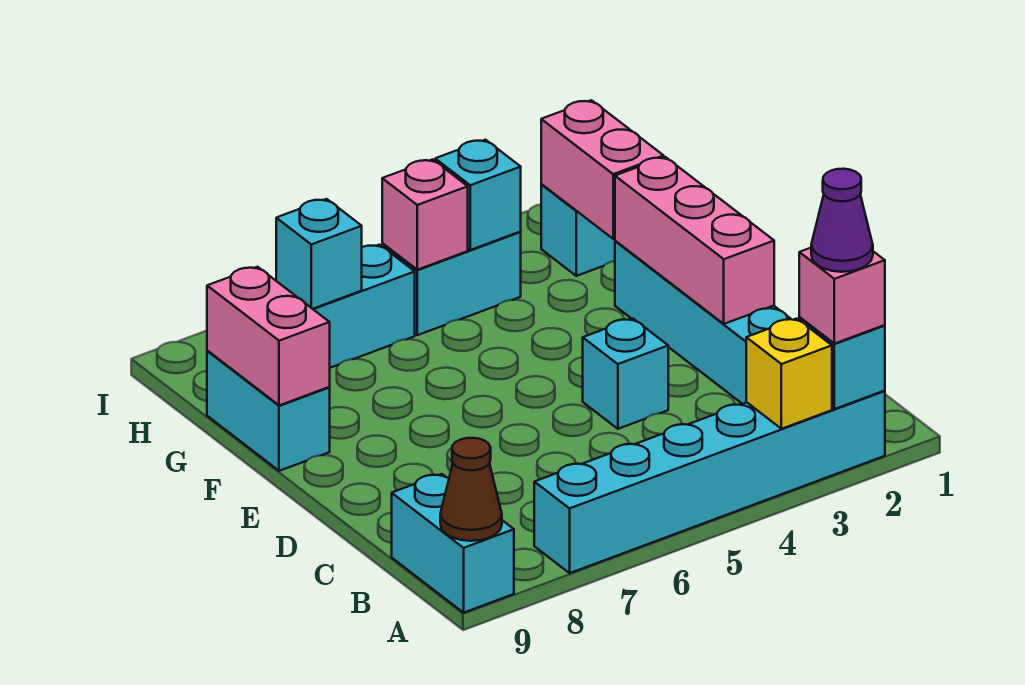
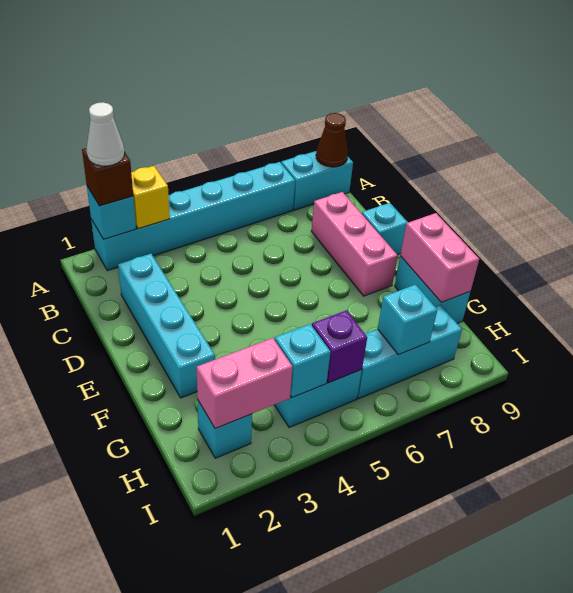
pink 1x1 brick [799,248,885,344] -> brown 1x1 brick [82,148,133,206]
purple 1x1 cone [811,169,873,272] -> white 1x1 cone [86,102,125,166]
cyan 1x2 brick [392,474,514,613] -> cyan 1x2 brick turned to [281,151,353,210]
pink 1x3 brick [615,157,774,324] -> pink 1x3 brick moved to [311,192,398,296]
cyan 1x1 brick [583,319,668,429] -> cyan 1x1 brick moved to [362,203,408,255]
pink 1x2 brick [541,100,664,239] -> pink 1x2 brick turned to [197,338,293,429]
pink 1x1 brick [382,159,468,270] -> purple 1x1 brick [312,310,367,383]

